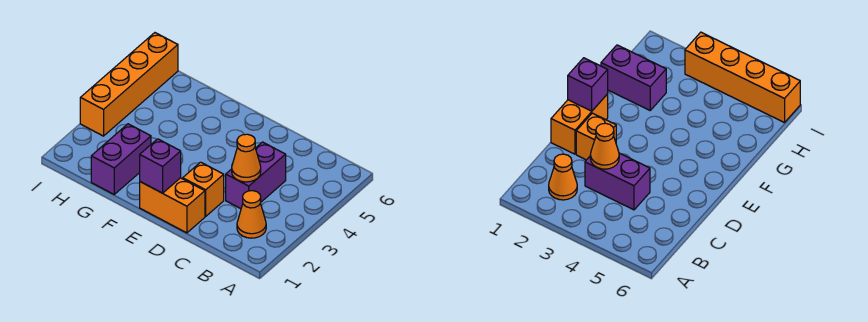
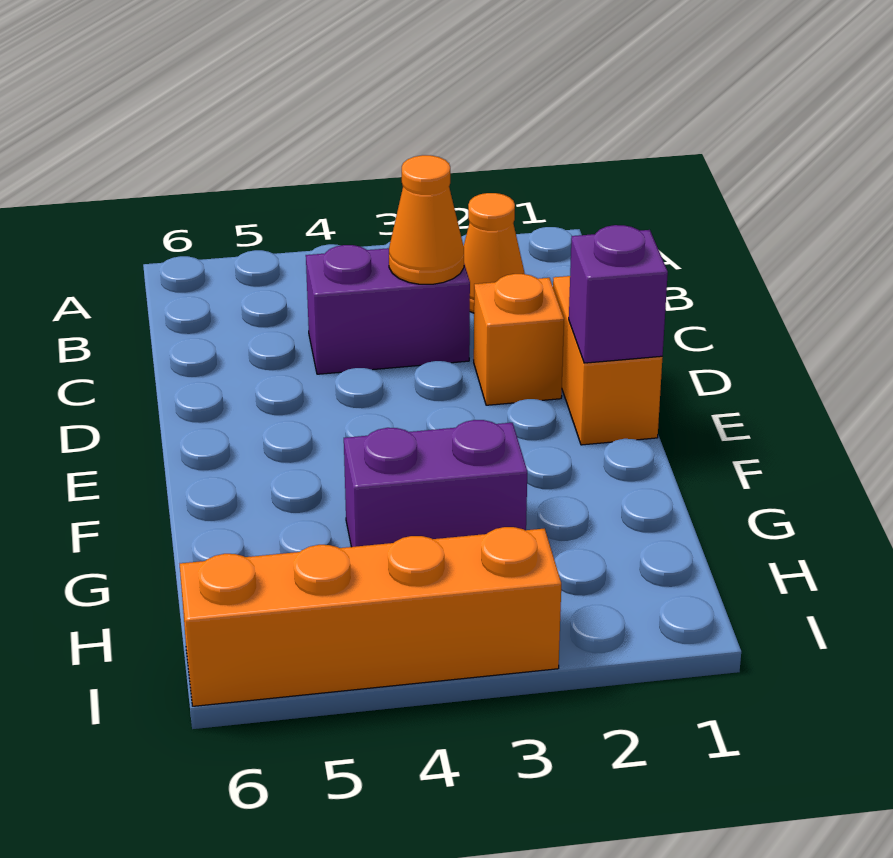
purple 1x2 brick [91,124,151,194] -> purple 1x2 brick moved to [344,420,527,547]

